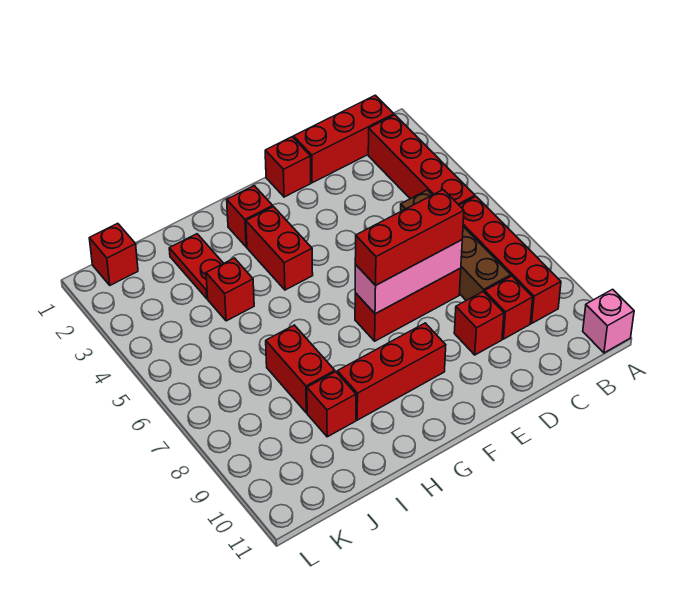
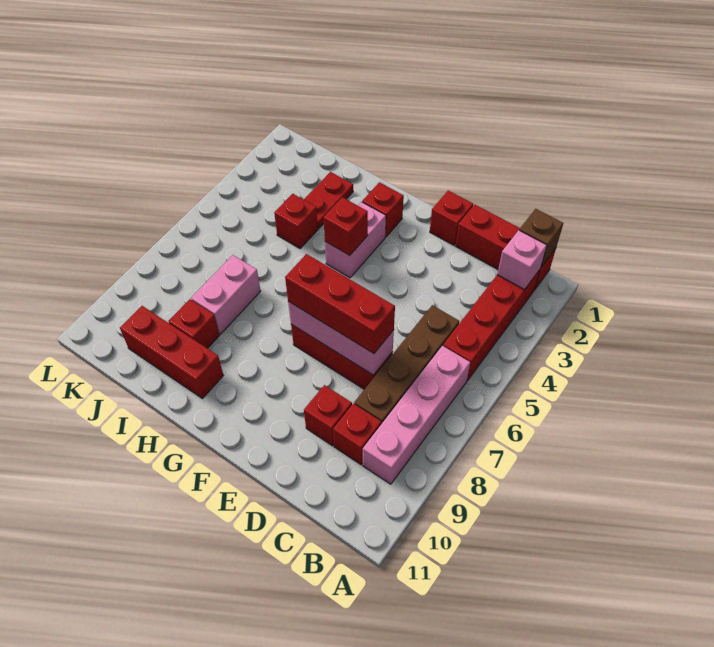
pink 1x1 brick [583,289,634,353] -> pink 1x1 brick moved to [497,230,547,290]
none -> brown 1x1 brick [519,209,563,267]
red 1x4 brick [459,197,561,323] -> pink 1x4 brick [363,346,470,484]
red 1x3 brick [337,323,446,420] -> red 1x3 brick moved to [120,306,223,399]
red 1x2 brick [246,207,313,290] -> pink 1x2 brick [325,202,386,278]
red 1x2 brick [266,325,335,413] -> pink 1x2 brick [191,255,261,334]
red 1x1 brick [89,223,138,285] -> red 1x1 brick moved to [323,197,368,256]

